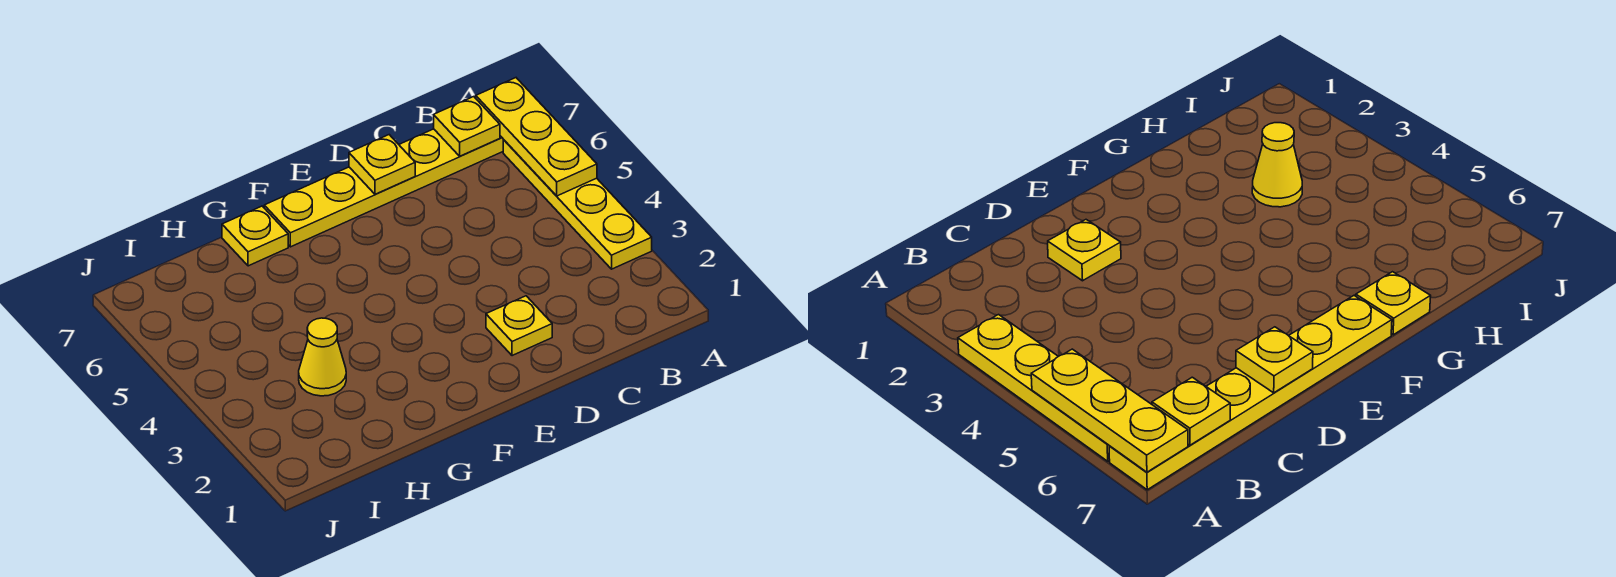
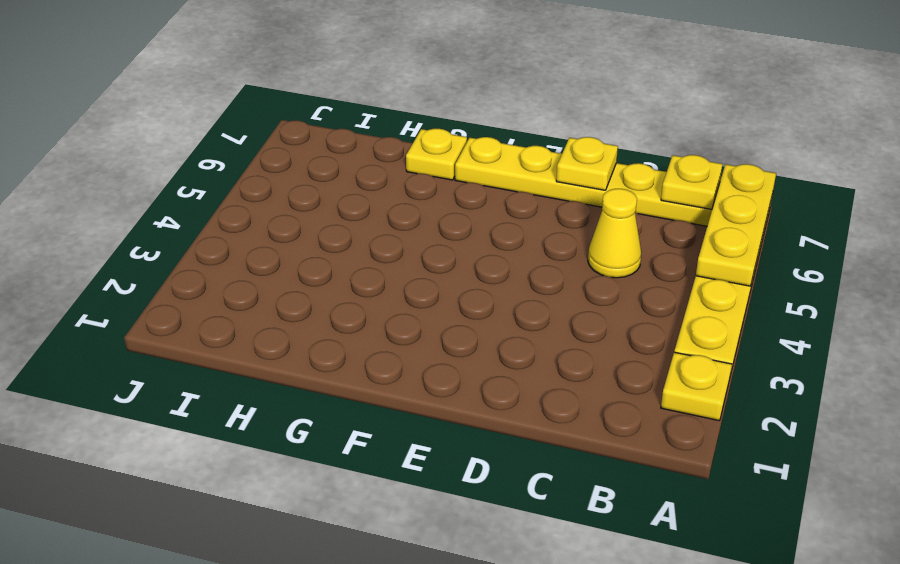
yellow 1x1 plate [486,296,552,356] -> yellow 1x1 plate moved to [661,352,732,421]
yellow 1x1 cone [299,318,346,396] -> yellow 1x1 cone moved to [588,189,641,278]

